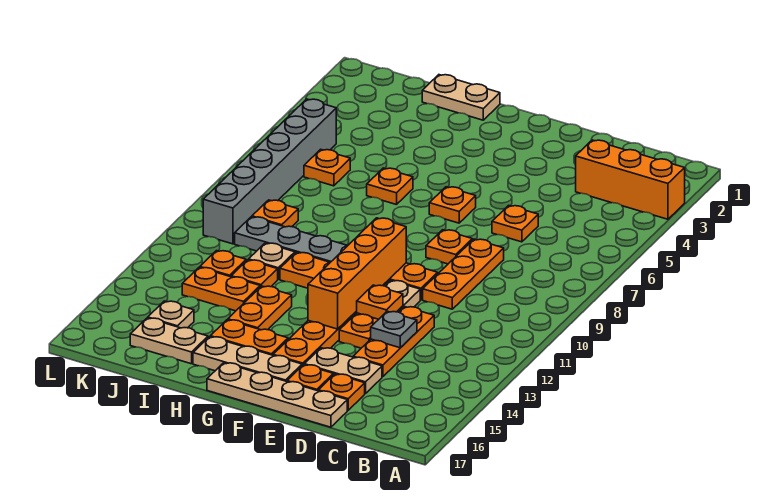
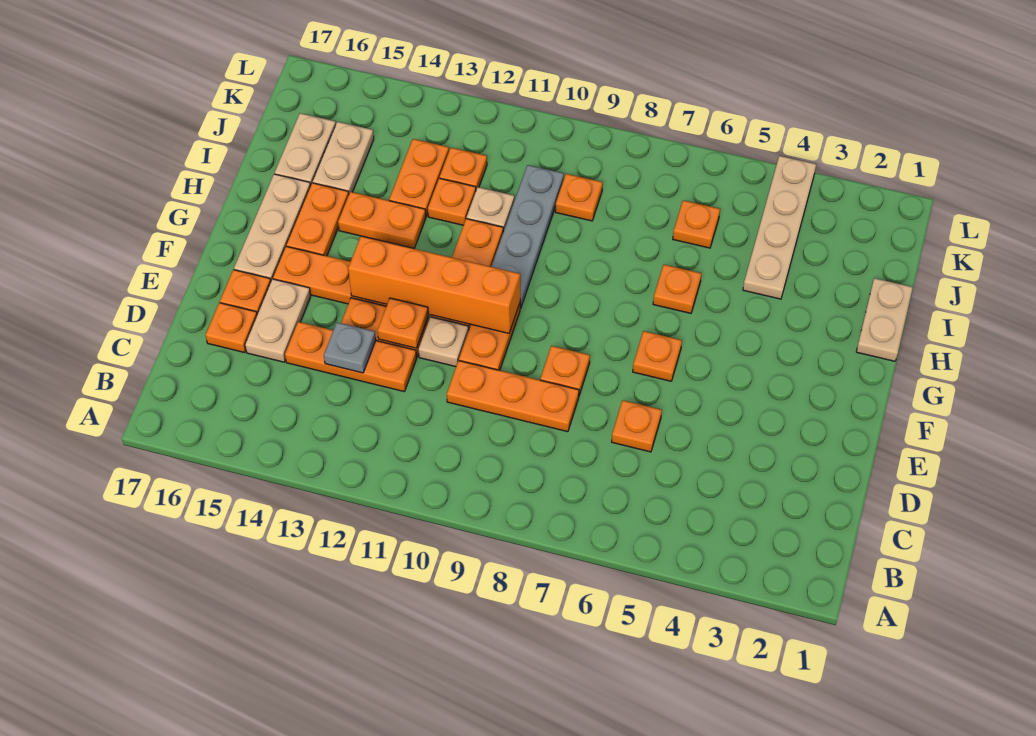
orange 1x3 brick [576,140,685,219] -> none
tan 1x4 plate [207,363,347,427] -> tan 1x4 plate moved to [743,156,816,299]
tan 1x1 plate [148,301,194,328] -> tan 1x2 plate [313,122,374,193]
grey 1x6 brick [203,99,336,244] -> none

